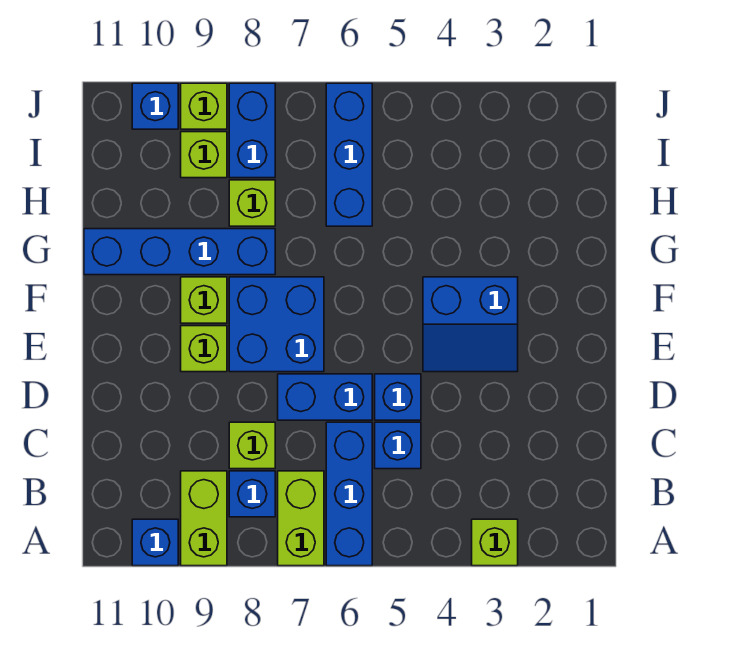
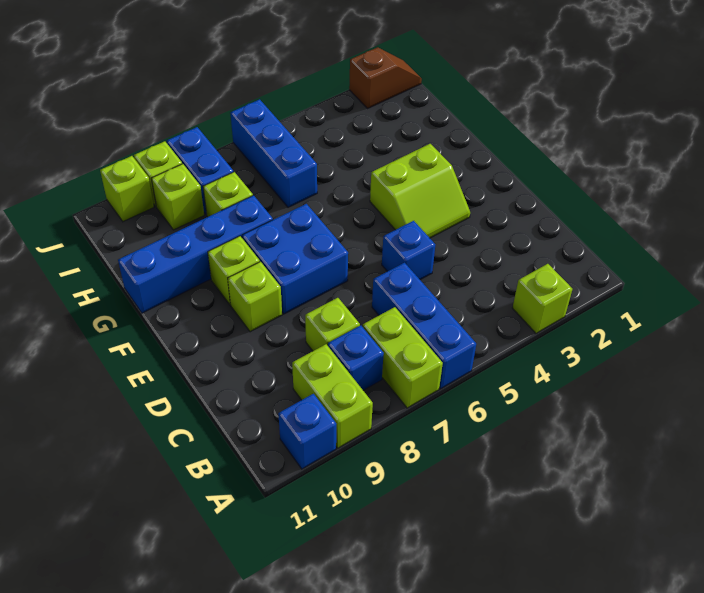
blue 1x1 brick [375,422,421,469] -> none
blue 1x2 brick [278,374,372,420] -> none
blue 2x2 slope [423,277,518,372] -> lime 2x2 slope [370,144,470,238]
none -> brown 1x2 slope [349,47,422,109]
blue 1x1 brick [132,83,178,129] -> lime 1x1 brick [100,156,154,222]

